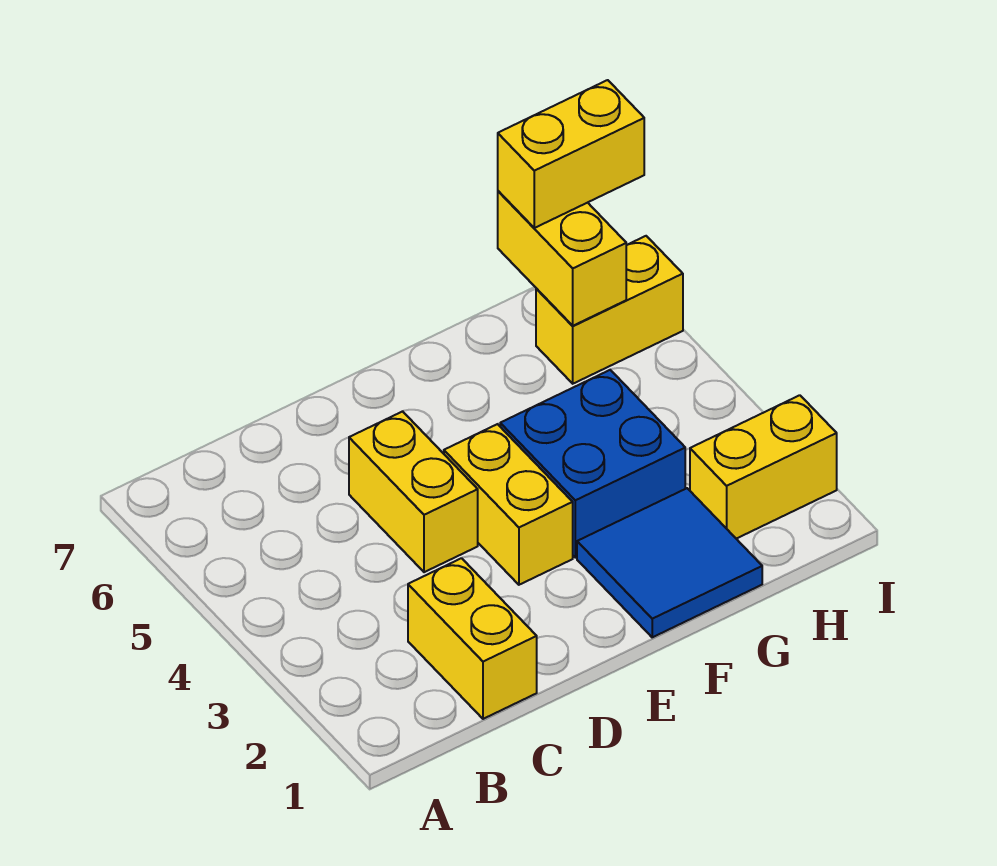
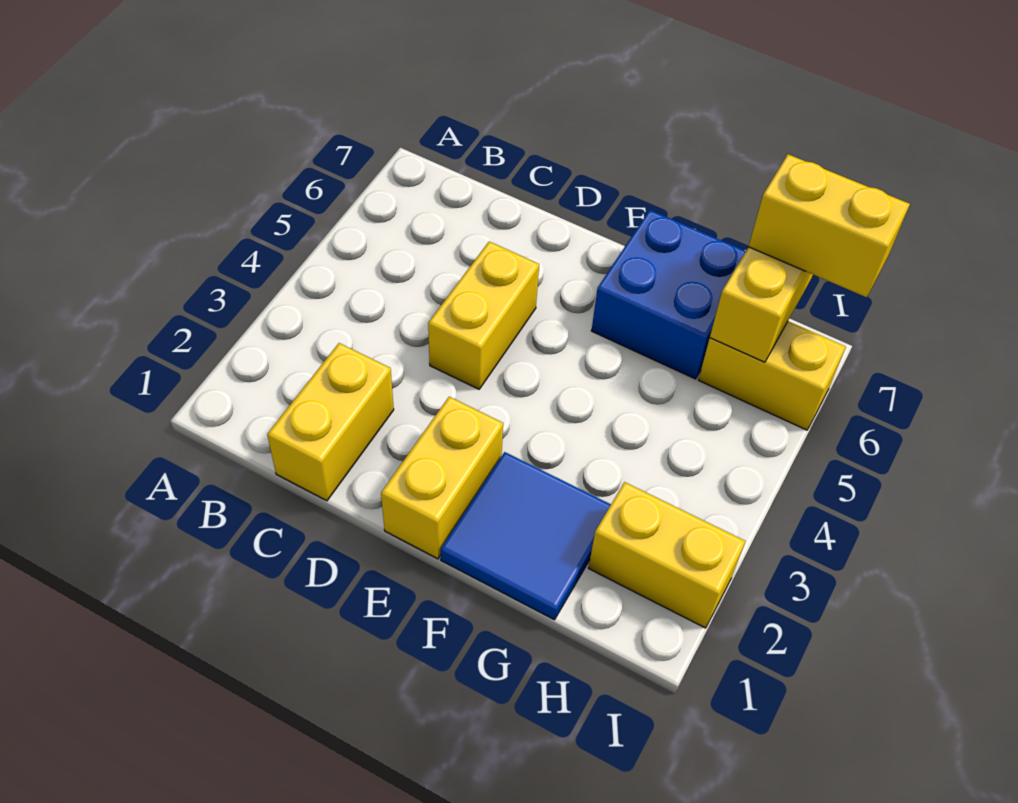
yellow 1x2 brick [444,424,573,585] -> yellow 1x2 brick moved to [381,397,503,559]
blue 2x2 brick [500,370,685,558] -> blue 2x2 brick moved to [591,210,746,379]

